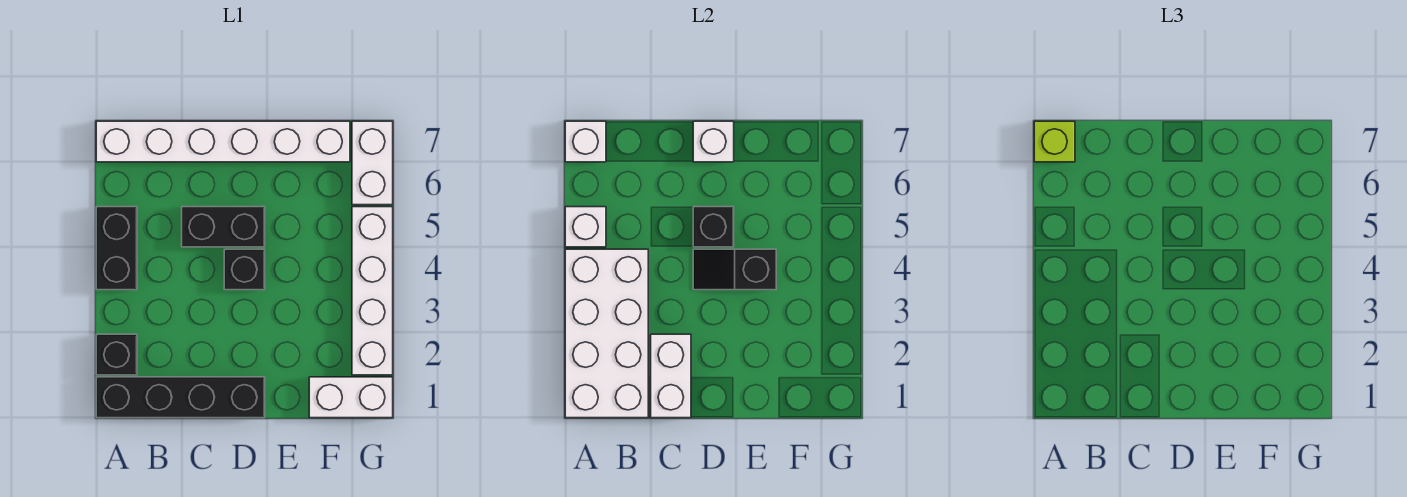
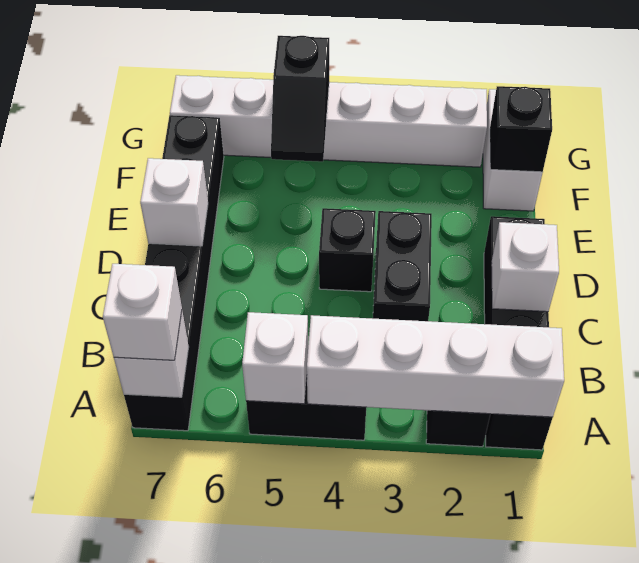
white 2x4 brick [565,249,648,418] -> white 1x4 brick [307,315,564,417]
white 1x6 brick [96,121,350,162] -> black 1x6 brick [124,115,224,431]
lime 1x1 brick [1034,121,1075,162] -> white 1x1 brick [103,264,182,360]
white 1x2 brick [651,334,691,418] -> white 1x1 brick [491,222,559,312]
black 1x2 brick [182,207,265,247] -> black 1x2 brick moved to [373,211,432,321]
black 1x2 slope [693,249,776,290] -> black 1x2 slope moved to [271,36,329,162]
black 1x1 brick [693,207,734,247] -> black 1x1 brick moved to [490,86,552,172]

